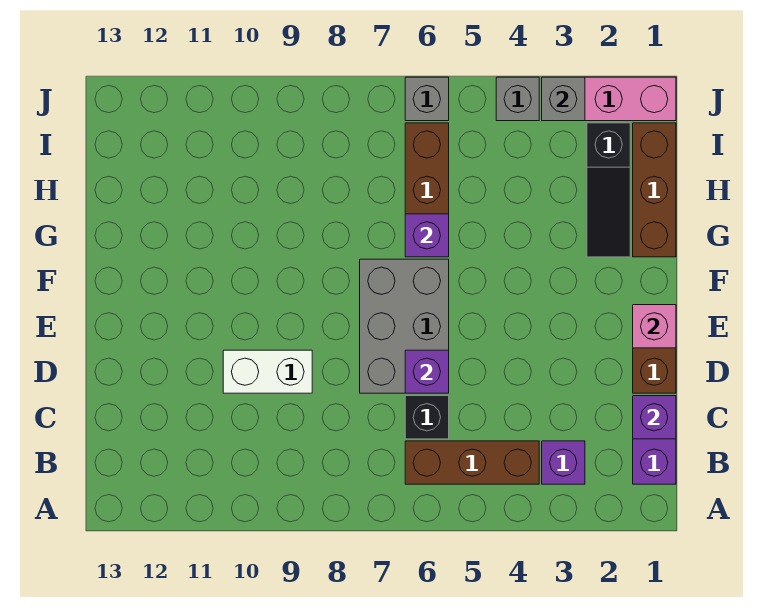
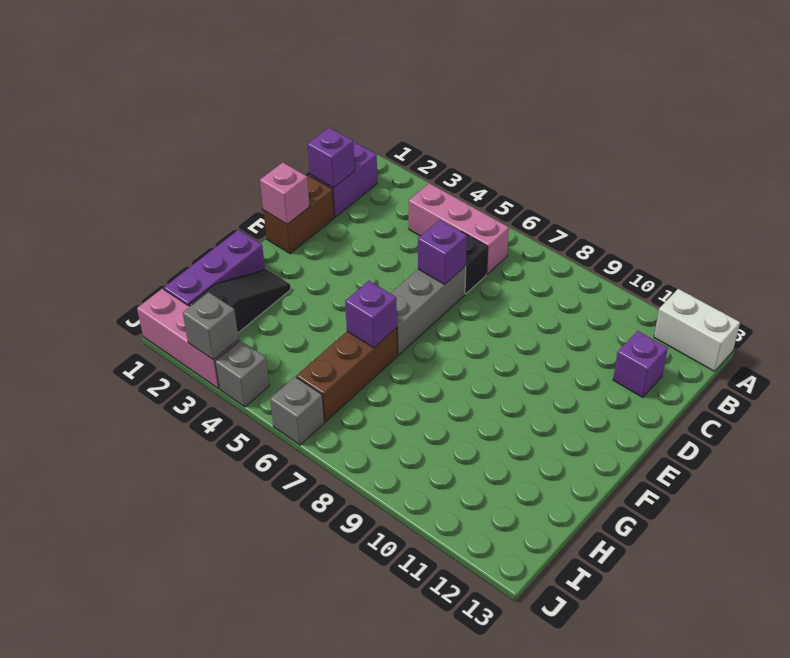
purple 1x1 brick [542,441,585,484] -> purple 1x1 brick moved to [613,331,668,397]
brown 1x3 brick [405,441,539,484] -> pink 1x3 brick [409,183,509,274]
grey 2x3 brick [360,259,449,393] -> grey 1x3 brick [390,266,466,355]
white 1x2 brick [223,350,312,393] -> white 1x2 brick moved to [654,289,740,371]
brown 1x3 brick [633,123,676,257] -> purple 1x3 brick [164,230,265,306]

